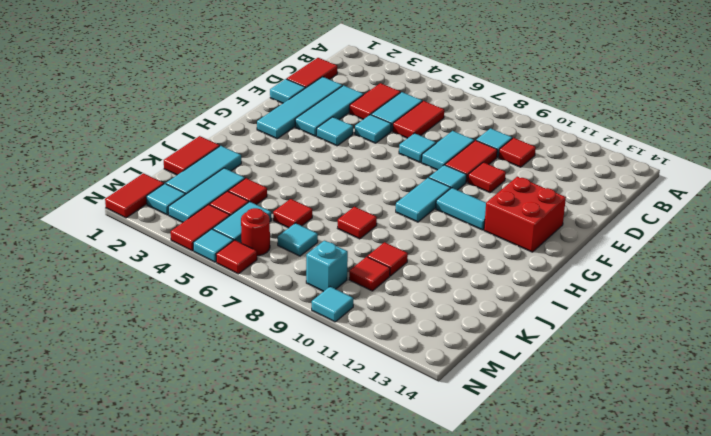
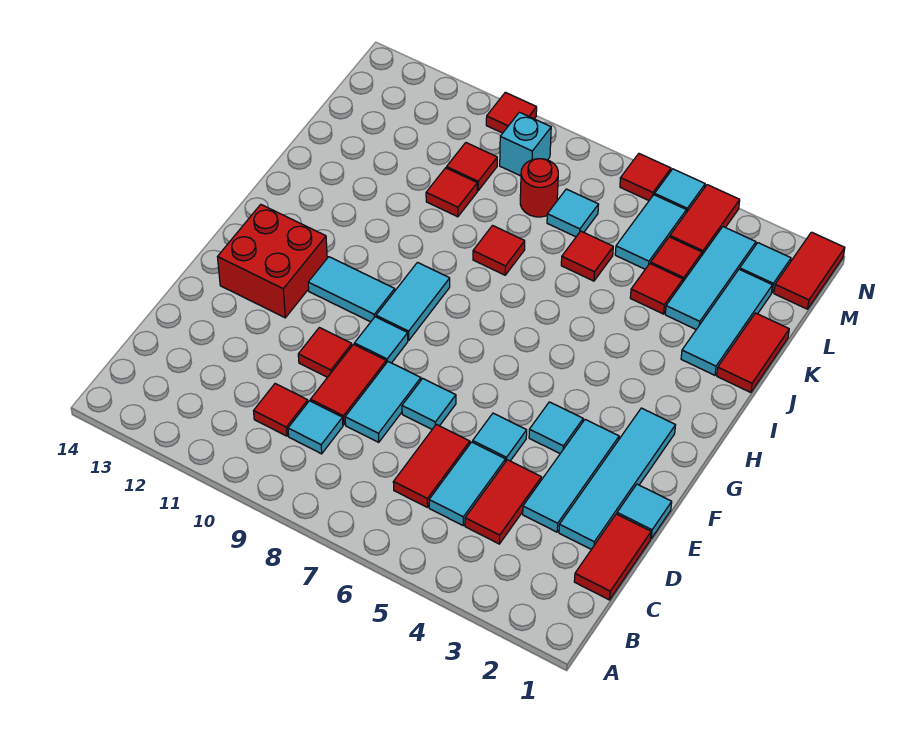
red 1x1 round brick [241,208,270,256] -> red 1x1 round brick moved to [520,159,558,217]
cyan 1x1 tile [312,287,353,322] -> red 1x1 tile [486,92,537,133]

